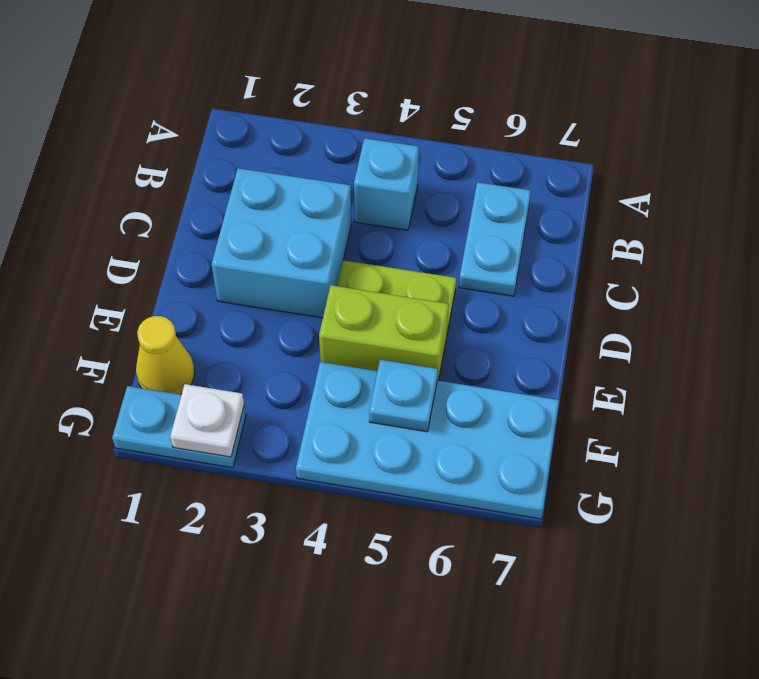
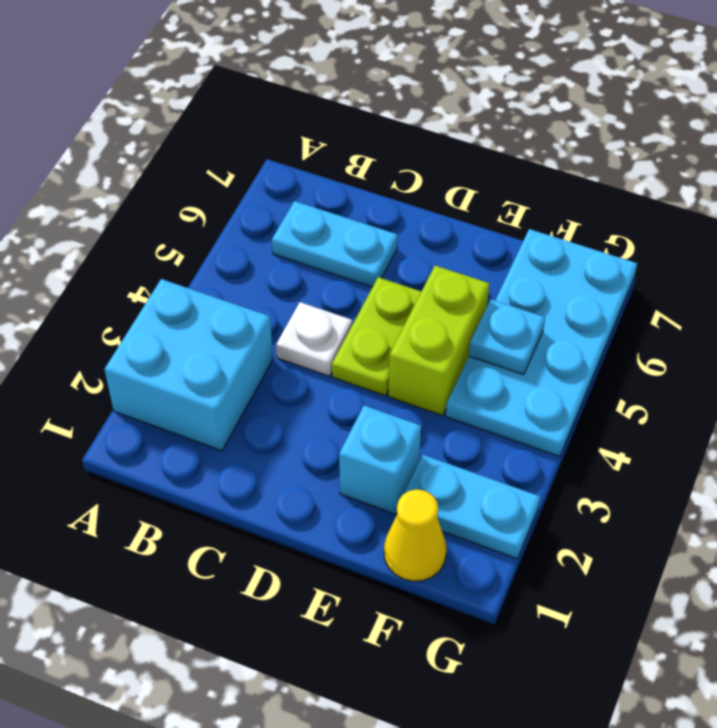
cyan 1x1 brick [354,138,419,230] -> cyan 1x1 brick moved to [339,405,421,514]
cyan 2x2 brick [211,168,352,318] -> cyan 2x2 brick moved to [104,279,273,451]
cyan 1x2 plate [112,386,246,468] -> cyan 1x2 plate turned to [404,455,540,559]
white 1x1 plate [170,384,244,457] -> white 1x1 plate moved to [276,302,352,376]

